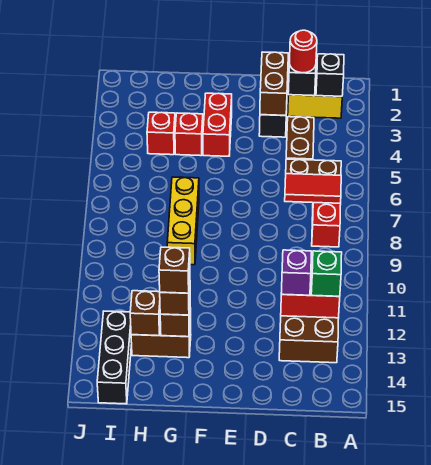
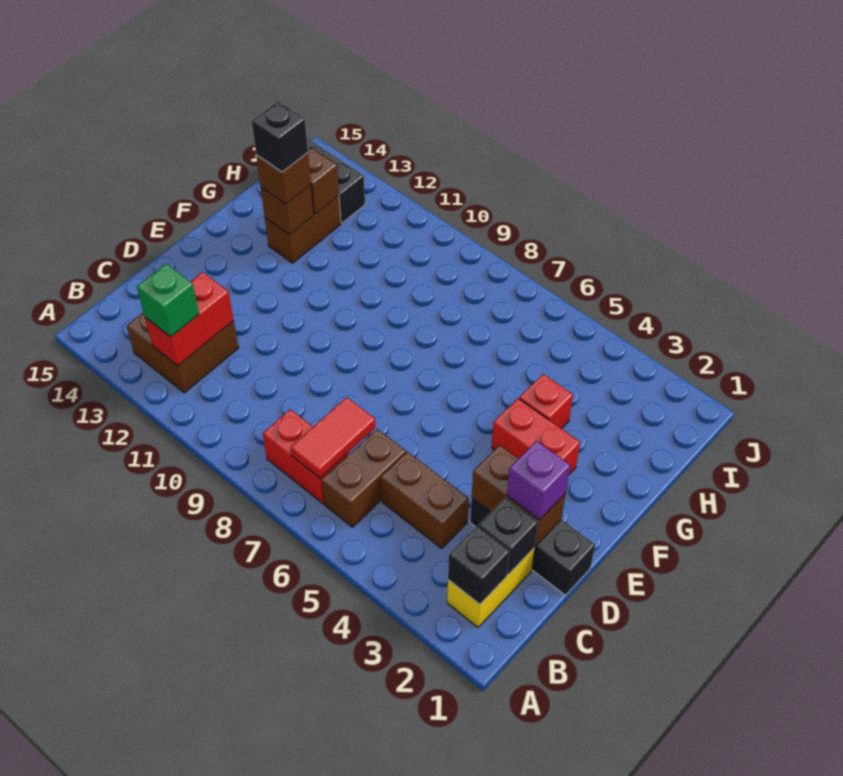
red 1x1 round brick [289,30,317,73] -> none
purple 1x1 brick [281,250,311,295] -> purple 1x1 brick moved to [507,441,570,520]
yellow 1x3 brick [167,177,199,265] -> none
brown 1x1 brick [159,247,190,293] -> black 1x1 brick [252,101,308,172]
red 1x1 brick [147,112,175,155] -> none

